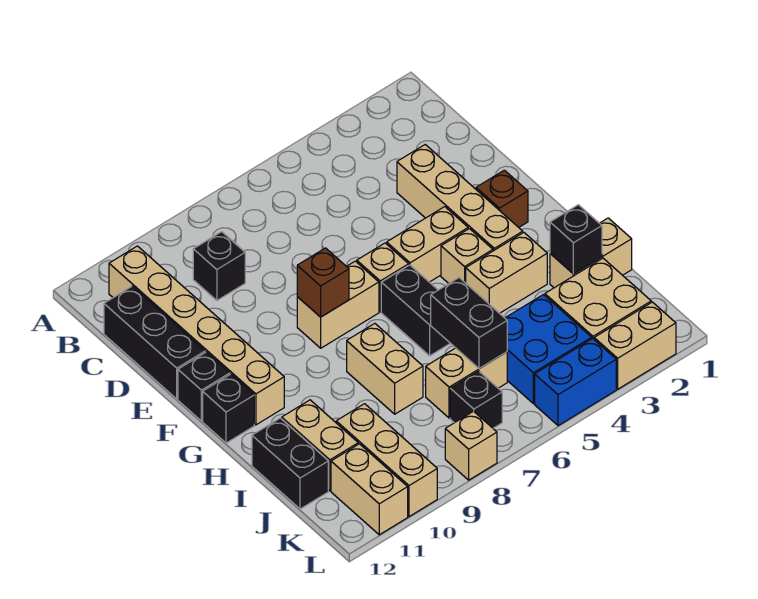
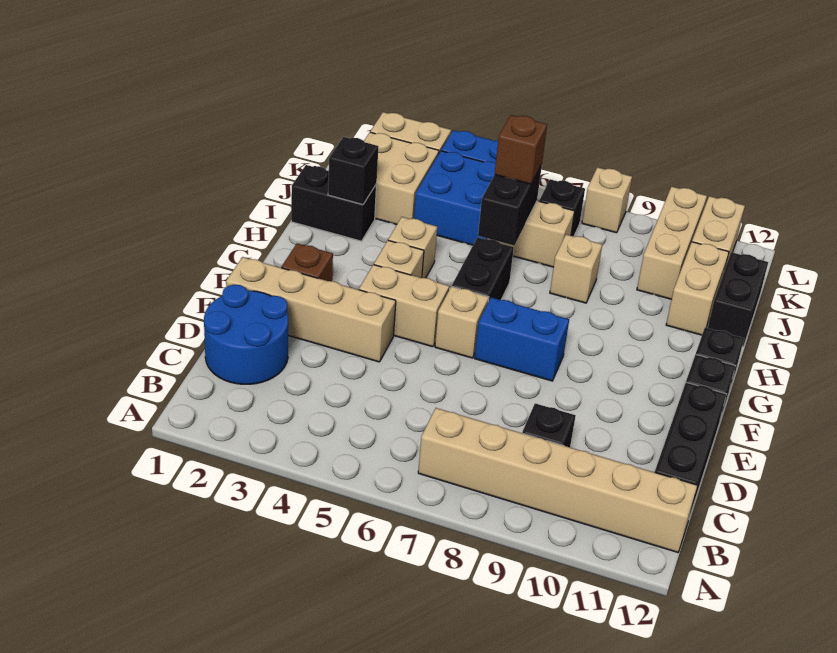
tan 1x6 brick [109,246,284,425] -> tan 1x6 brick turned to [418,408,697,552]
none -> blue 2x2 round brick [204,285,288,384]
tan 1x4 brick [397,145,523,251] -> tan 1x4 brick turned to [226,257,396,362]
tan 1x2 brick [297,261,379,348] -> blue 1x2 brick [474,297,569,381]
brown 1x1 brick [297,248,349,317] -> brown 1x1 brick moved to [494,115,547,184]
tan 1x2 brick [466,233,547,313] -> tan 1x1 brick [388,217,437,278]
tan 1x2 brick [347,323,423,414] -> tan 1x1 brick [550,235,602,303]
tan 1x2 brick [550,218,632,288] -> black 1x2 brick [291,165,377,241]

